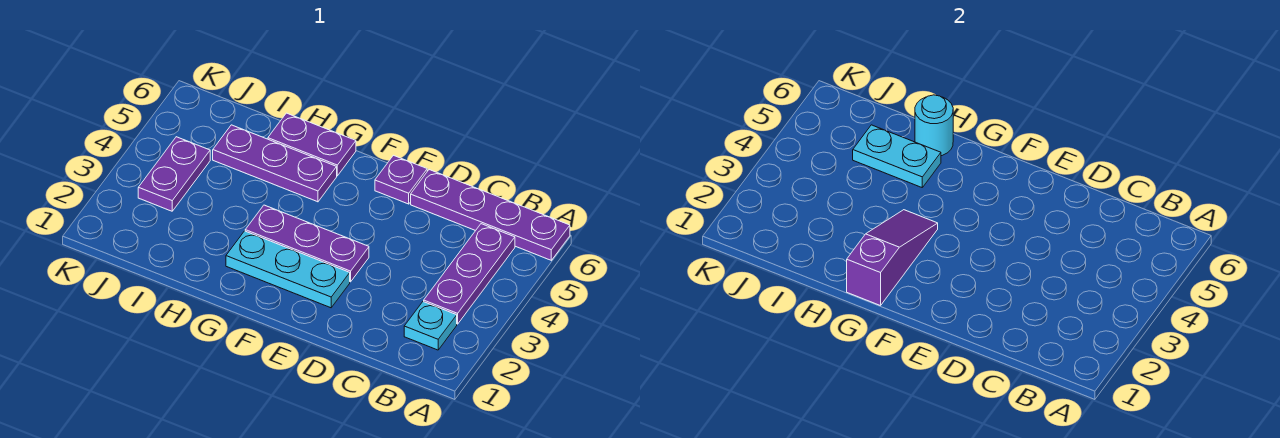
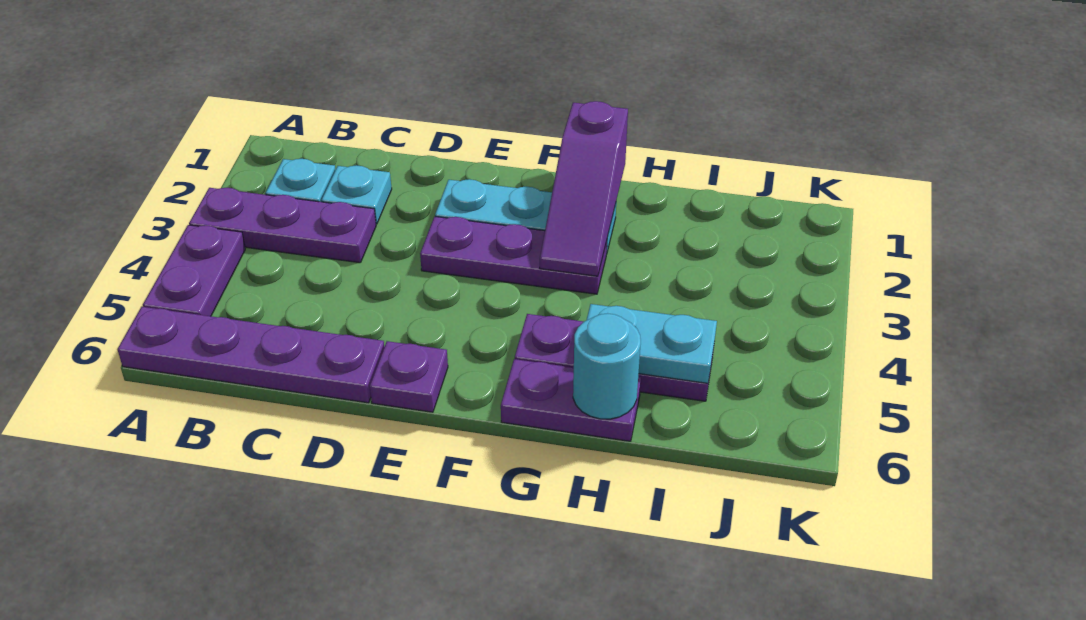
purple 1x3 plate [424,224,515,324] -> purple 1x3 plate turned to [189,188,376,263]
none -> cyan 1x1 plate [321,165,392,224]
purple 1x2 plate [138,137,210,211] -> purple 1x2 plate moved to [143,225,245,316]

